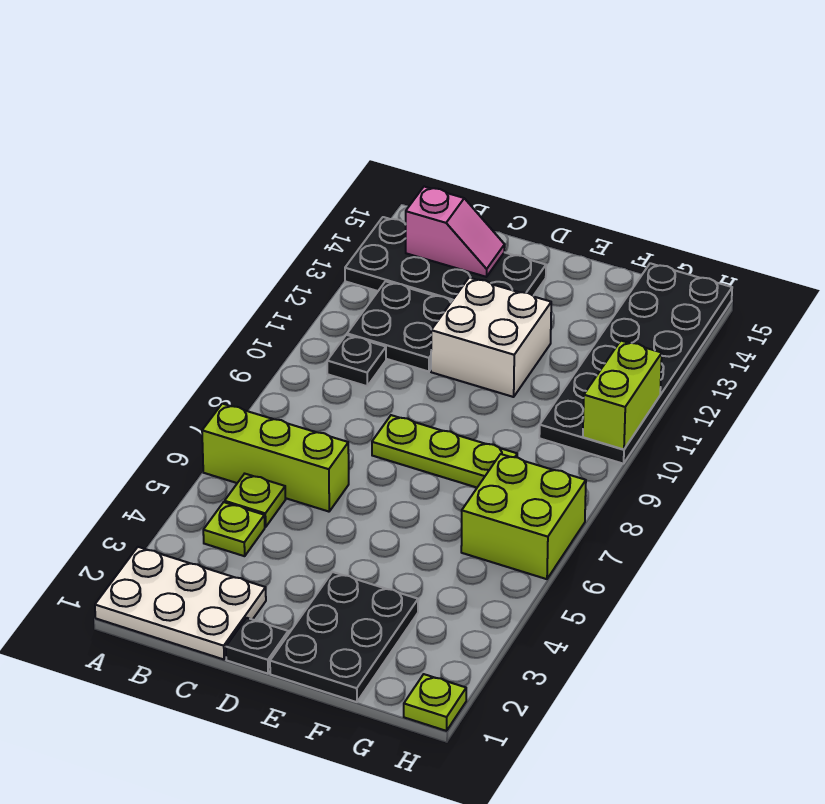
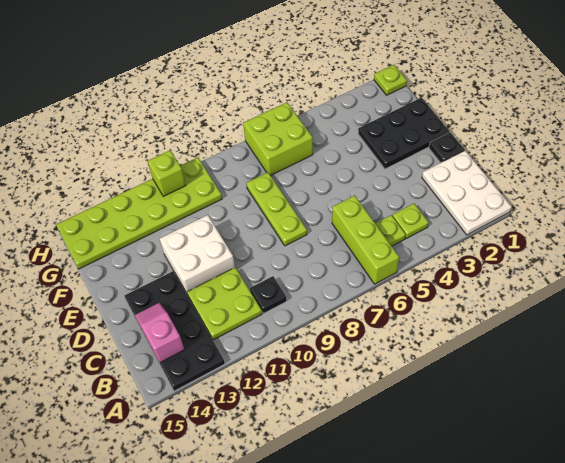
black 2x2 plate [347,281,452,372] -> lime 2x2 plate [187,267,262,340]
black 2x6 plate [539,263,732,464] -> lime 2x6 plate [56,157,222,269]
lime 1x2 brick [583,341,662,449] -> lime 1x1 brick [148,150,186,196]

